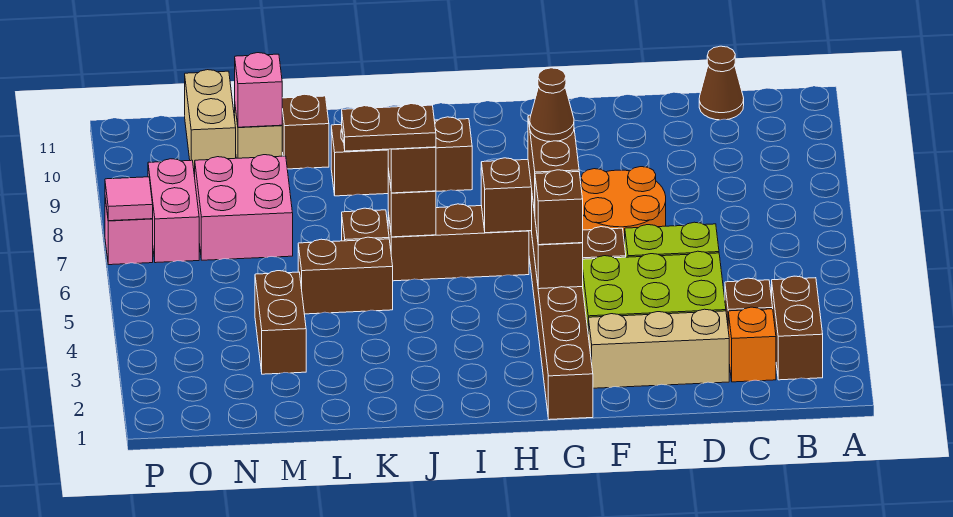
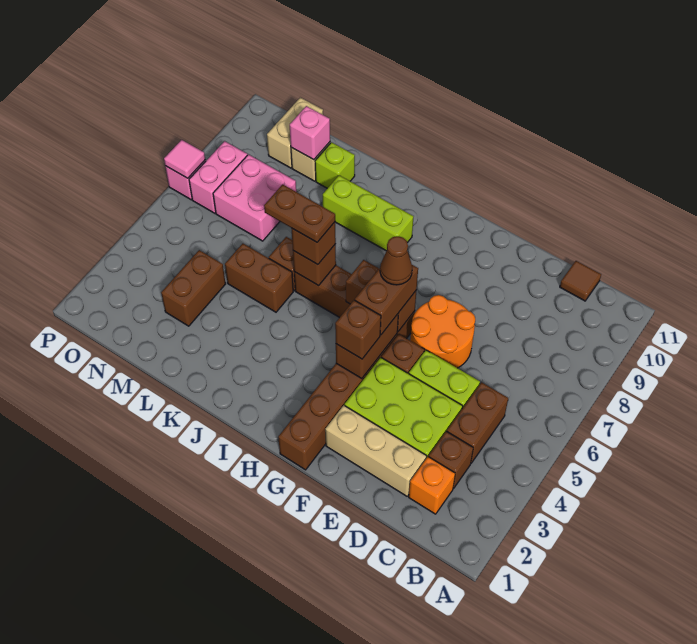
brown 1x2 brick [772,276,823,380] -> brown 1x2 brick moved to [447,382,508,463]
brown 1x1 cone [699,46,744,120] -> brown 1x1 tile [560,261,601,301]
brown 1x3 brick [331,117,472,196] -> lime 1x3 brick [323,175,413,251]
brown 1x1 brick [282,94,329,169] -> lime 1x1 brick [315,142,355,188]

